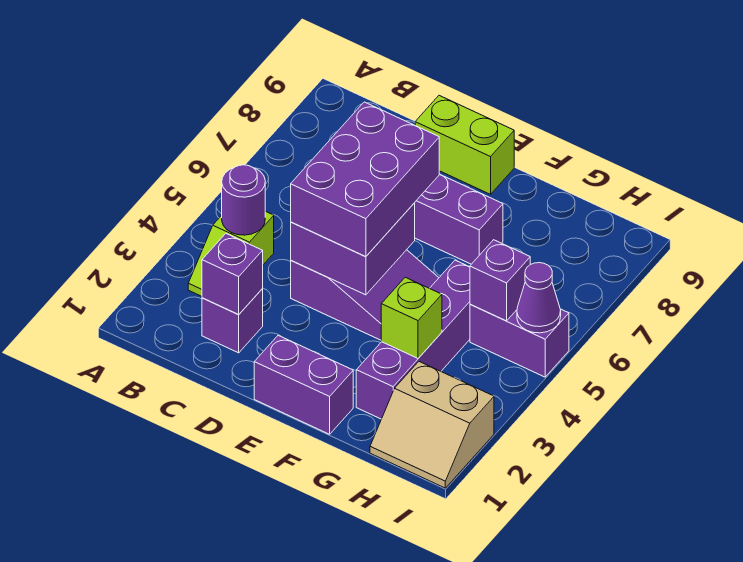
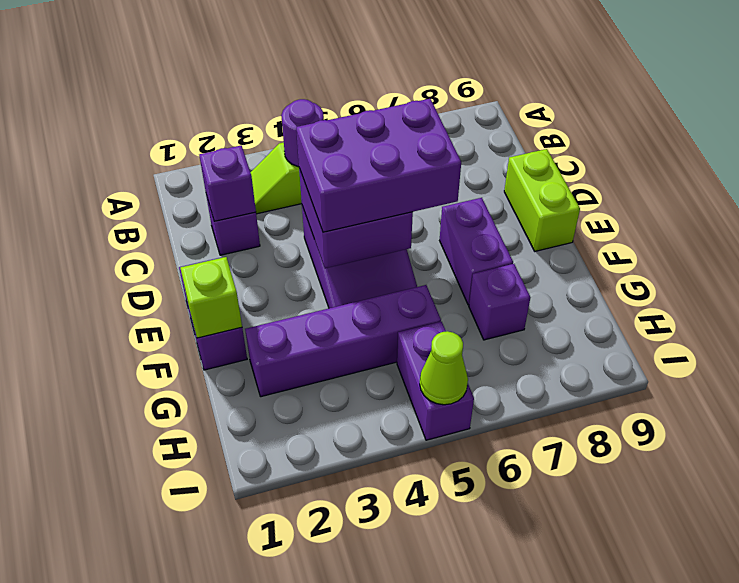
lime 1x1 brick [381,277,442,358] -> lime 1x1 brick moved to [180,257,242,338]
tan 2x2 slope [370,362,494,488] -> none
purple 1x1 brick [470,240,530,321] -> purple 1x1 brick moved to [469,264,530,340]
purple 1x1 cone [517,263,561,333] -> lime 1x1 cone [420,331,468,405]

